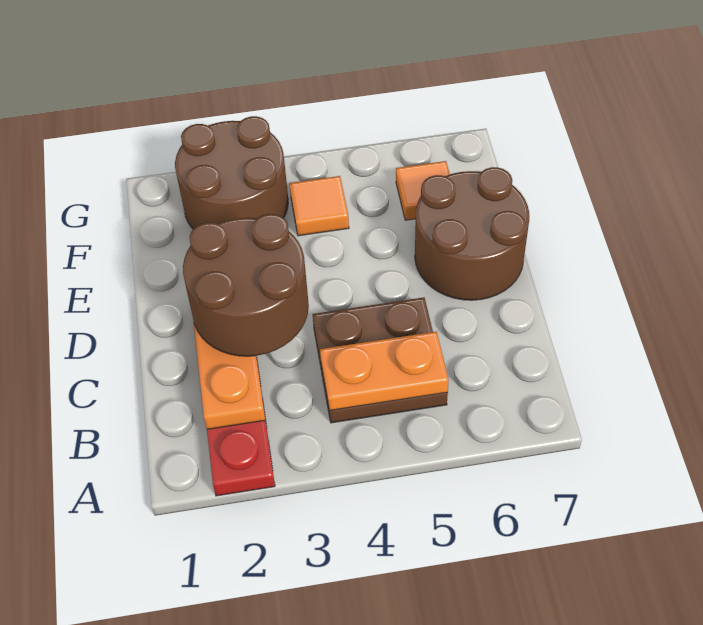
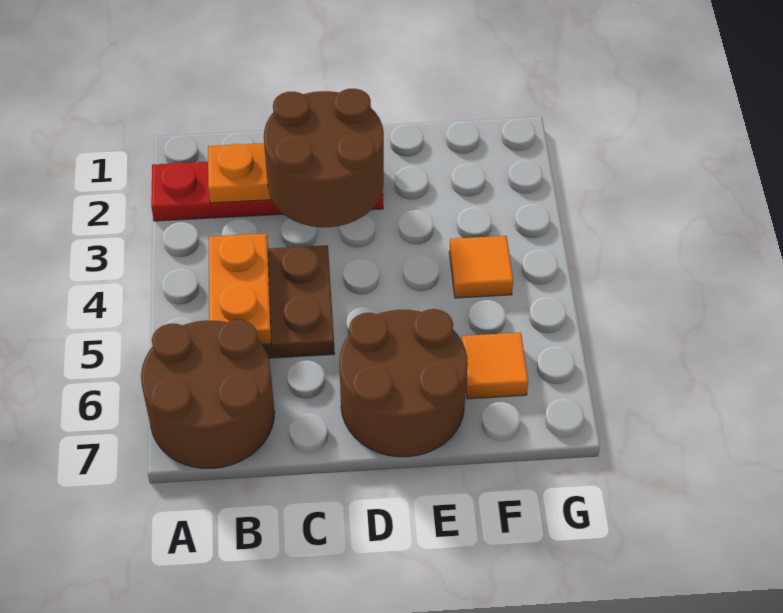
brown 2x2 round brick [175,116,288,229] -> brown 2x2 round brick moved to [141,320,275,468]

